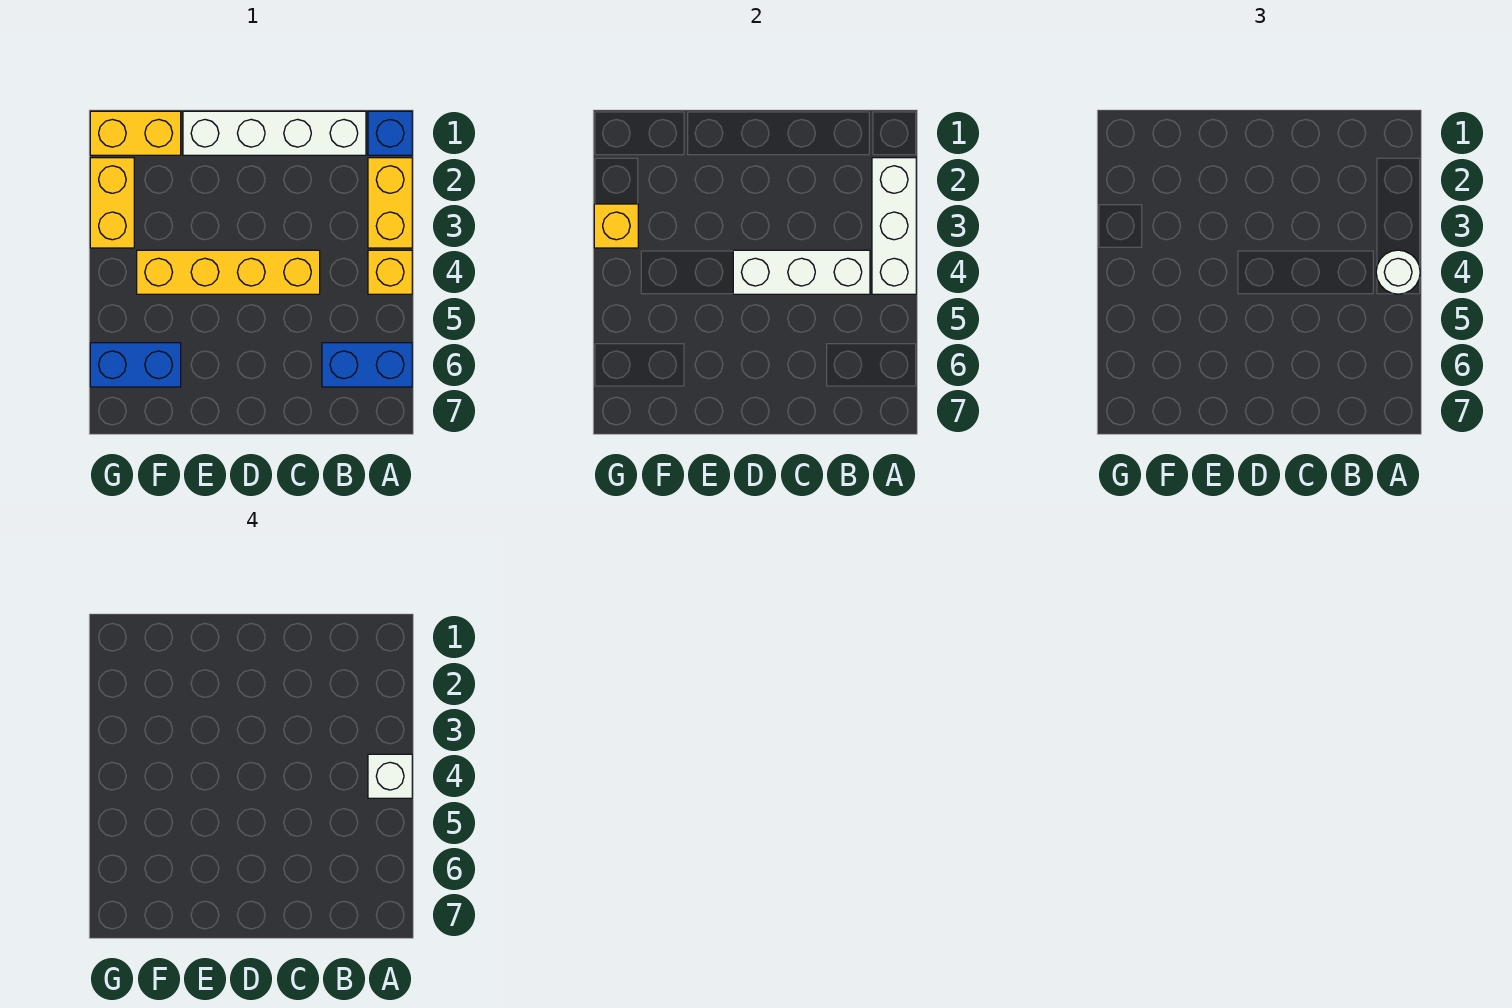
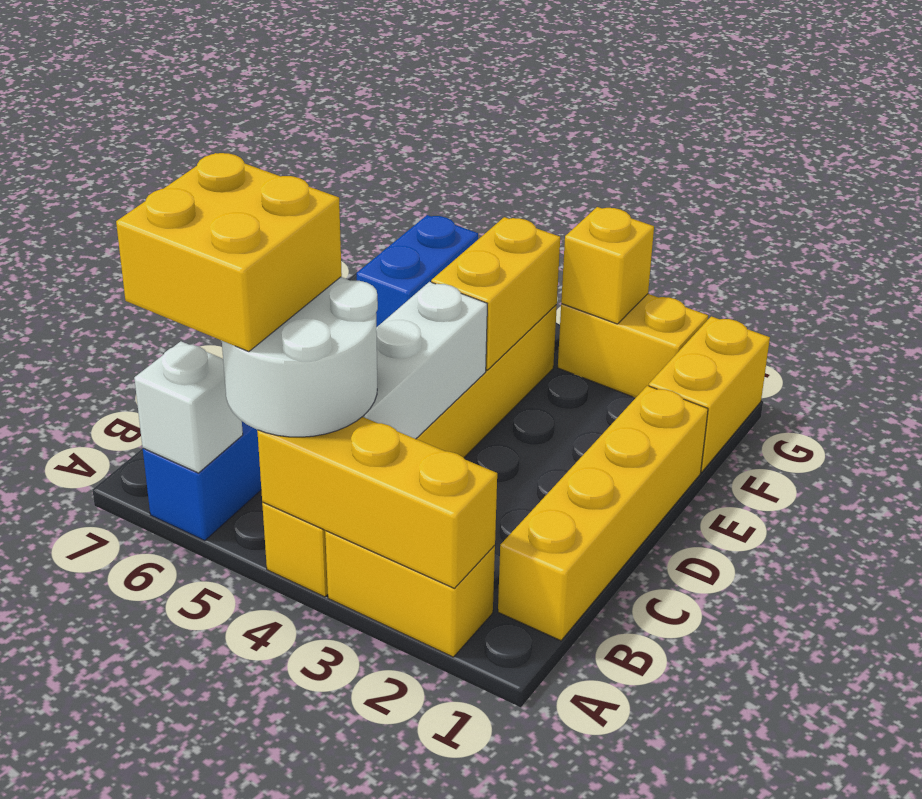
blue 1x1 brick [368,111,412,155] -> none
white 1x3 brick [872,158,916,294] -> yellow 1x3 brick [257,417,497,588]
white 1x1 round brick [1376,250,1420,294] -> white 2x2 round brick [222,277,378,437]
white 1x1 brick [368,754,412,798] -> white 1x1 brick moved to [134,341,243,473]
none -> yellow 2x2 brick [116,153,342,352]
white 1x4 brick [183,111,366,155] -> yellow 1x4 brick [498,386,708,641]
none -> yellow 1x2 brick [431,217,560,370]

